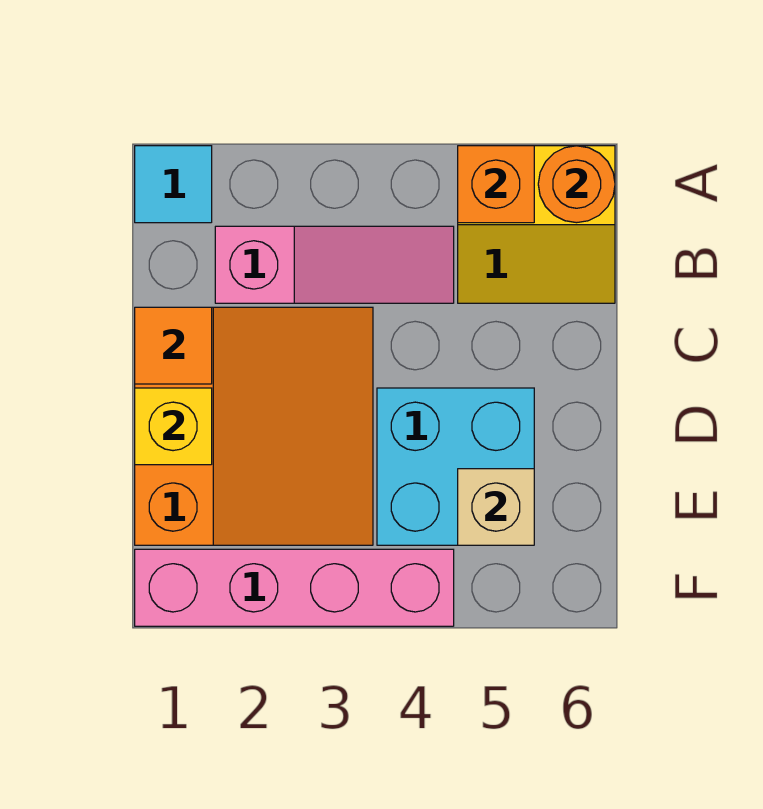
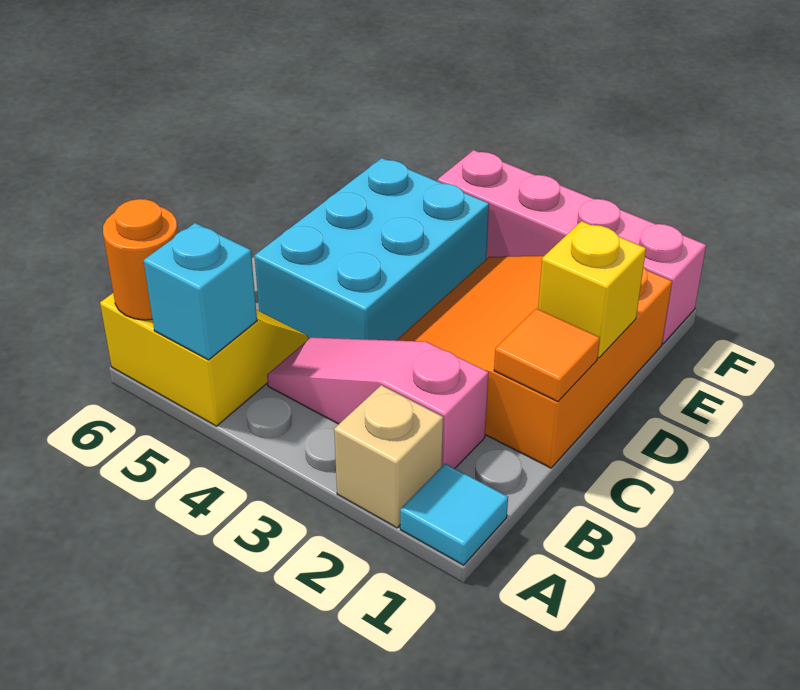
orange 1x1 brick [458,146,534,223] -> cyan 1x1 brick [144,223,257,360]
cyan 2x2 brick [377,388,534,545] -> cyan 2x3 brick [254,158,489,340]
tan 1x1 brick [458,469,534,545] -> tan 1x1 brick moved to [334,385,443,528]

